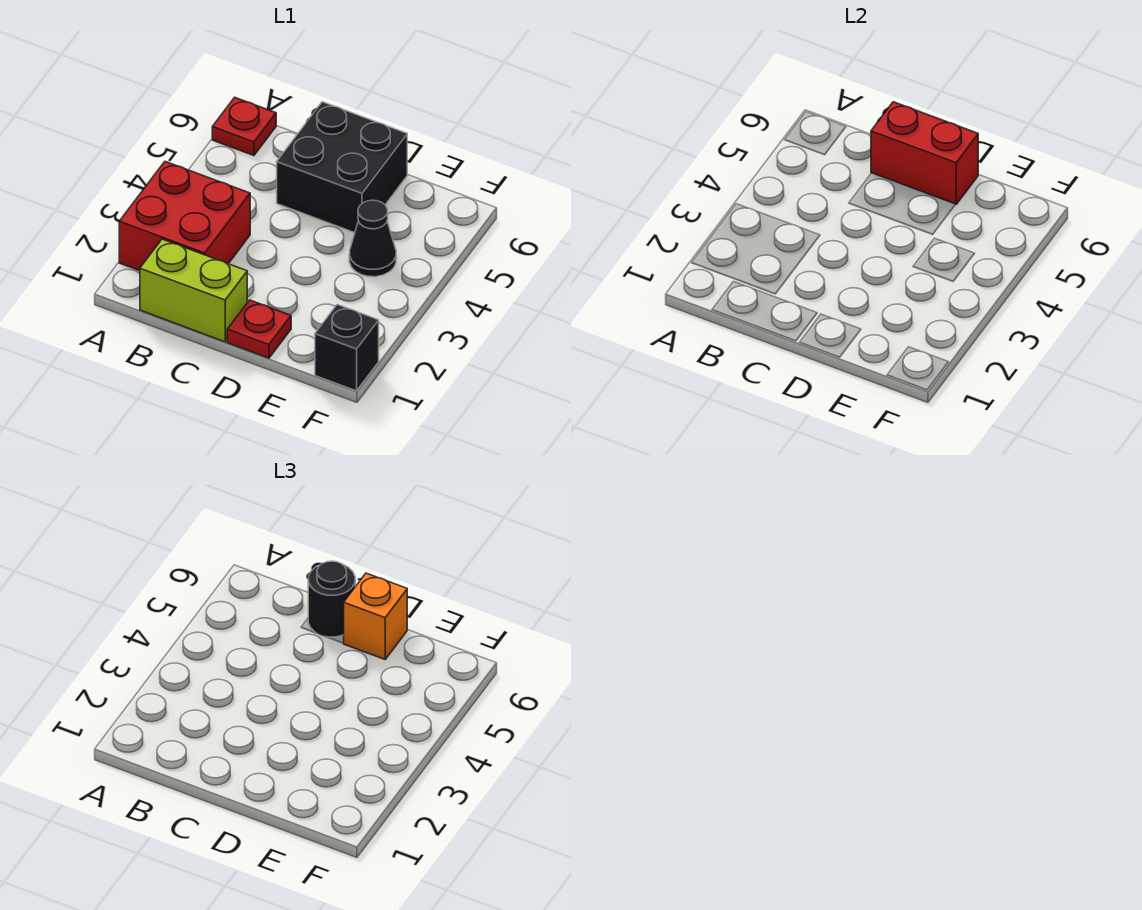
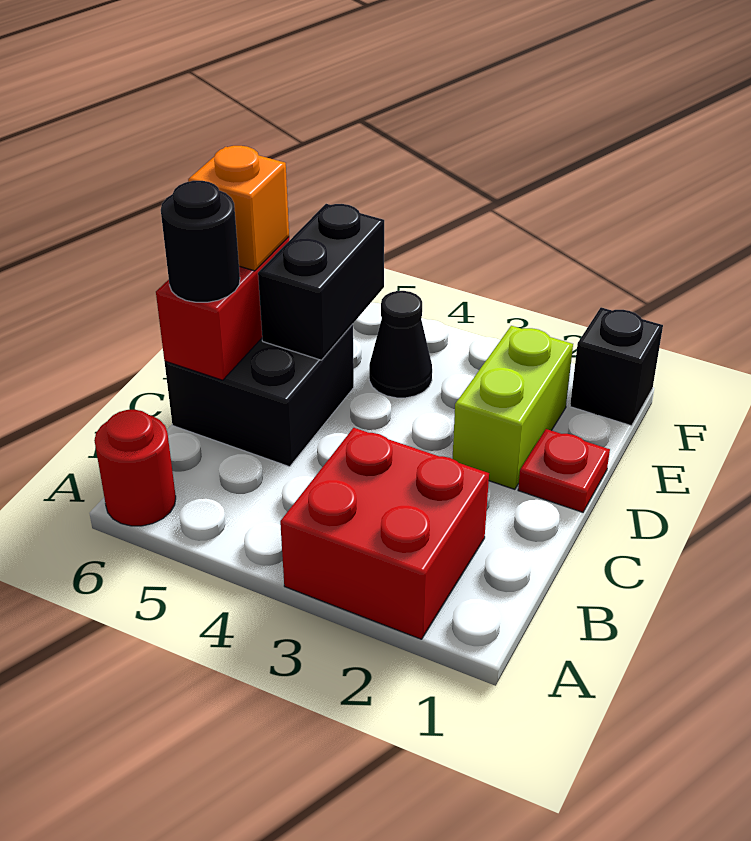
red 1x1 plate [212,97,276,156] -> red 1x1 round brick [94,410,176,526]
lime 1x2 brick [140,239,247,342] -> lime 1x2 brick moved to [453,326,573,489]
none -> black 1x2 brick [258,204,384,360]

